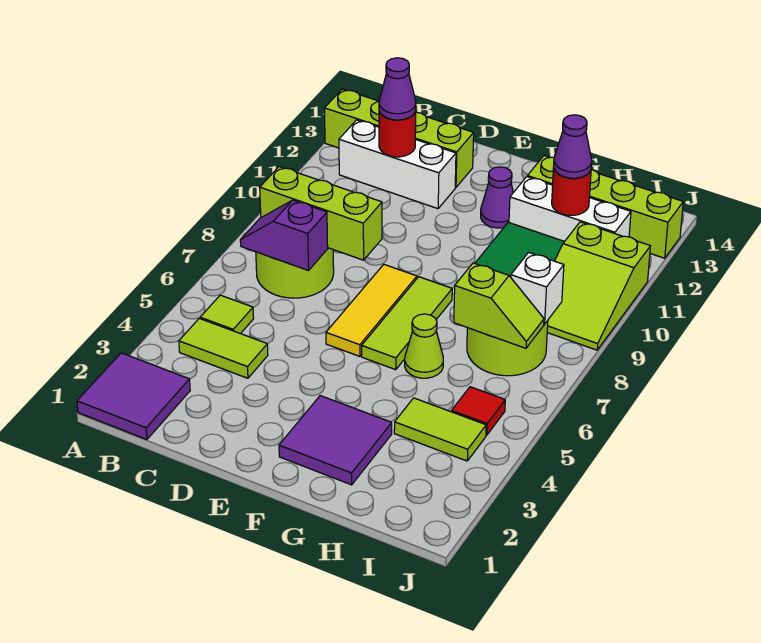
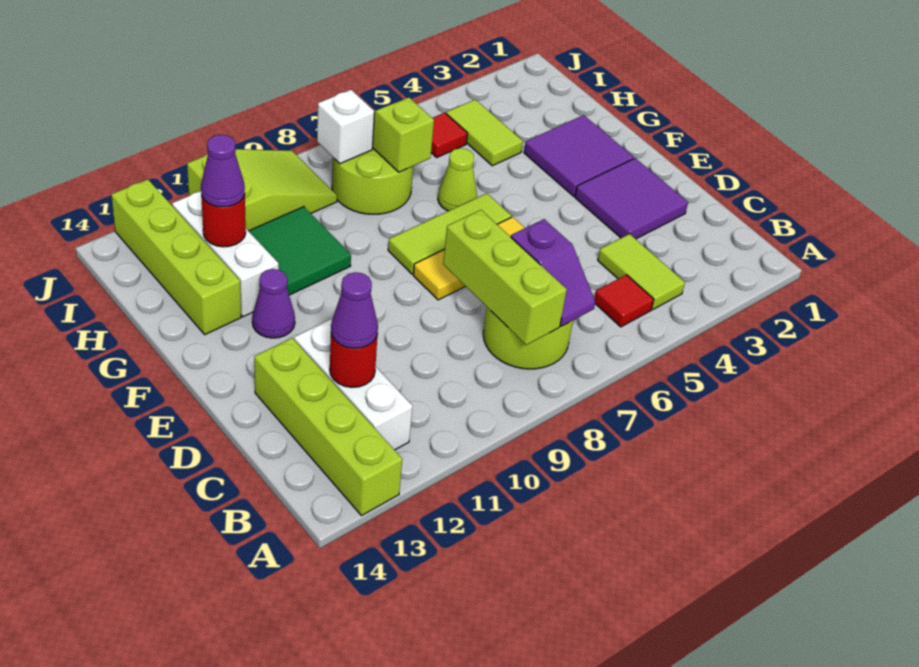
purple 2x2 tile [77,353,190,440] -> purple 2x2 tile moved to [575,158,688,239]
lime 1x1 tile [200,295,254,334] -> red 1x1 tile [594,275,654,327]

